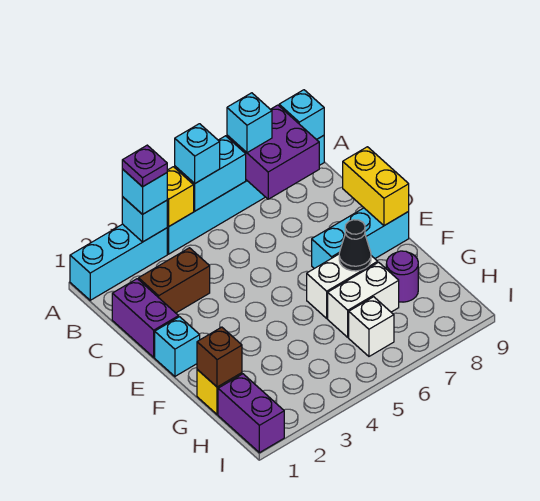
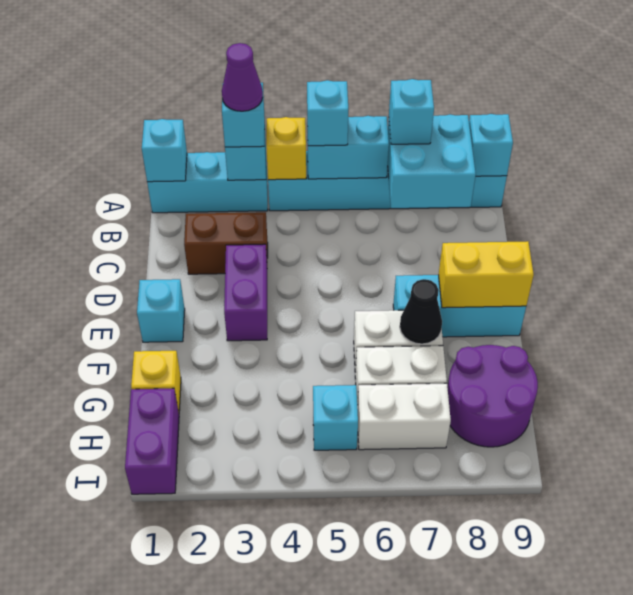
none -> cyan 1x1 brick [142,119,187,182]
purple 1x1 plate [122,145,167,187] -> purple 1x1 cone [222,43,263,111]
purple 2x2 brick [227,105,319,199] -> cyan 2x2 brick [388,114,476,208]
purple 1x2 brick [112,279,179,357] -> purple 1x2 brick moved to [224,244,267,341]
yellow 1x2 brick [343,147,409,226] -> yellow 1x2 brick turned to [438,241,534,308]
brown 1x1 brick [197,327,242,387] -> none
purple 1x1 round brick [386,251,418,302] -> purple 2x2 round brick [447,345,538,447]
none -> cyan 1x1 brick [313,385,358,450]
white 1x1 brick [349,297,394,356] -> white 1x2 brick [357,383,451,450]

